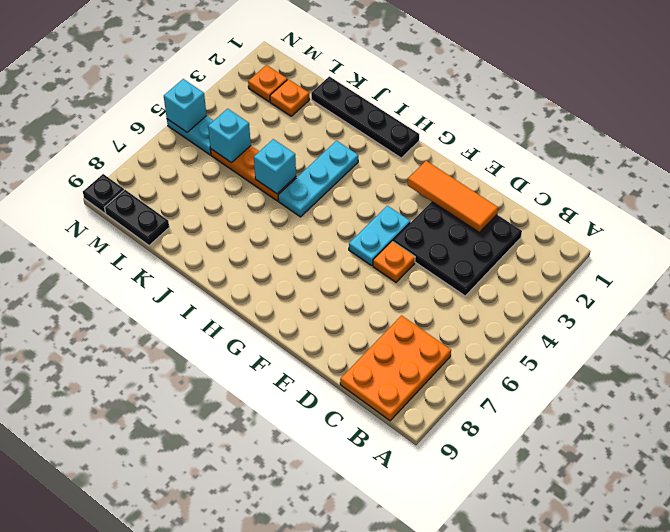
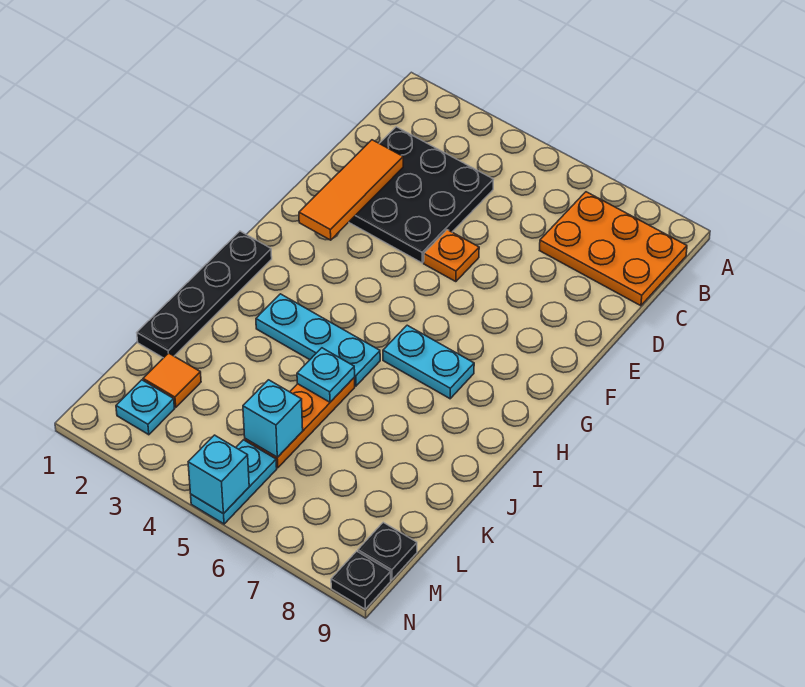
cyan 1x2 plate [349,206,410,266] -> cyan 1x2 plate moved to [383,325,474,399]
cyan 1x1 brick [254,139,296,194] -> cyan 1x1 plate [297,348,355,402]
orange 1x1 plate [270,79,310,116] -> orange 1x1 tile [143,353,201,407]
black 1x2 plate [105,190,169,246] -> black 1x1 plate [358,522,417,580]
orange 1x1 plate [248,65,287,102] -> cyan 1x1 plate [116,380,175,435]

